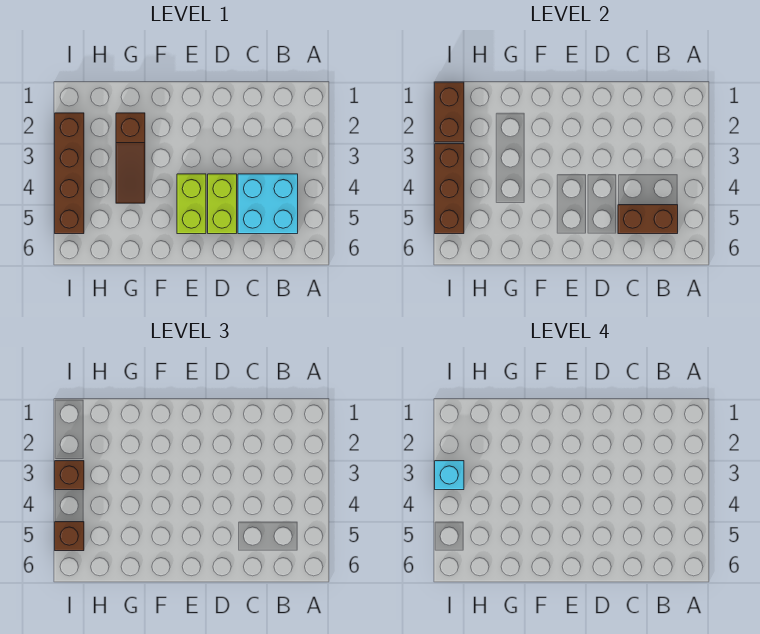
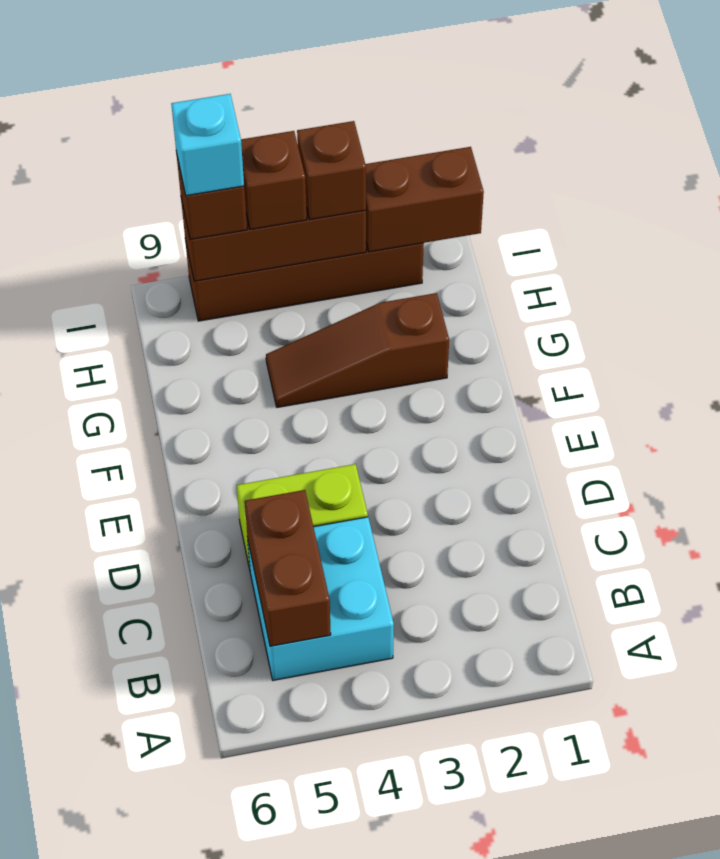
lime 1x2 brick [177,174,206,234] -> none
cyan 1x1 brick [435,461,464,490] -> cyan 1x1 brick moved to [171,94,244,196]
none -> brown 1x1 brick [241,131,307,230]

